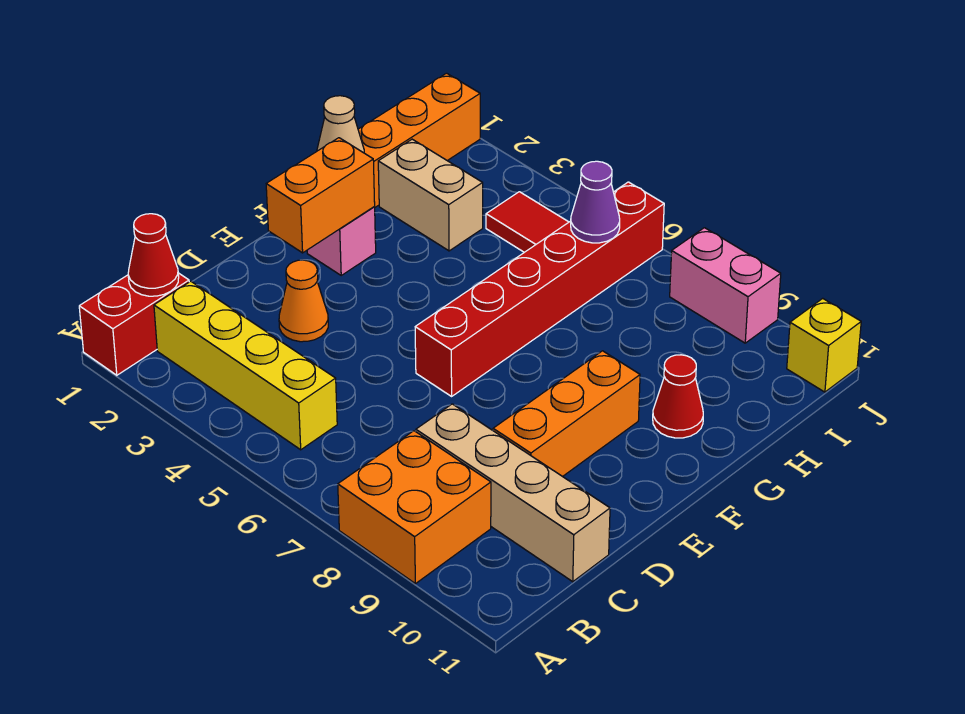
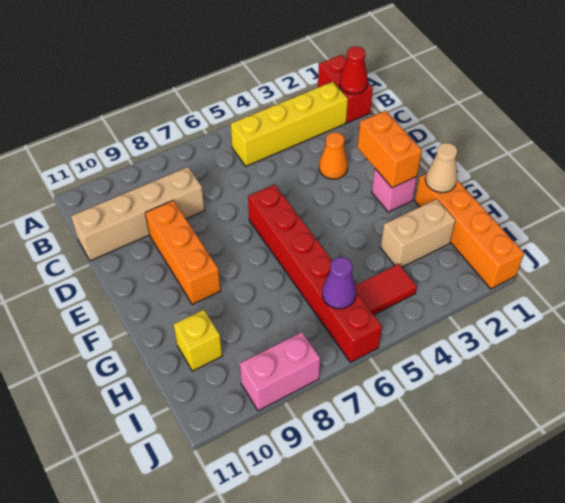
orange 2x2 brick [338,431,491,584] -> none
red 1x1 cone [653,355,703,438] -> none
yellow 1x1 brick [787,298,861,392] -> yellow 1x1 brick moved to [174,310,222,371]

